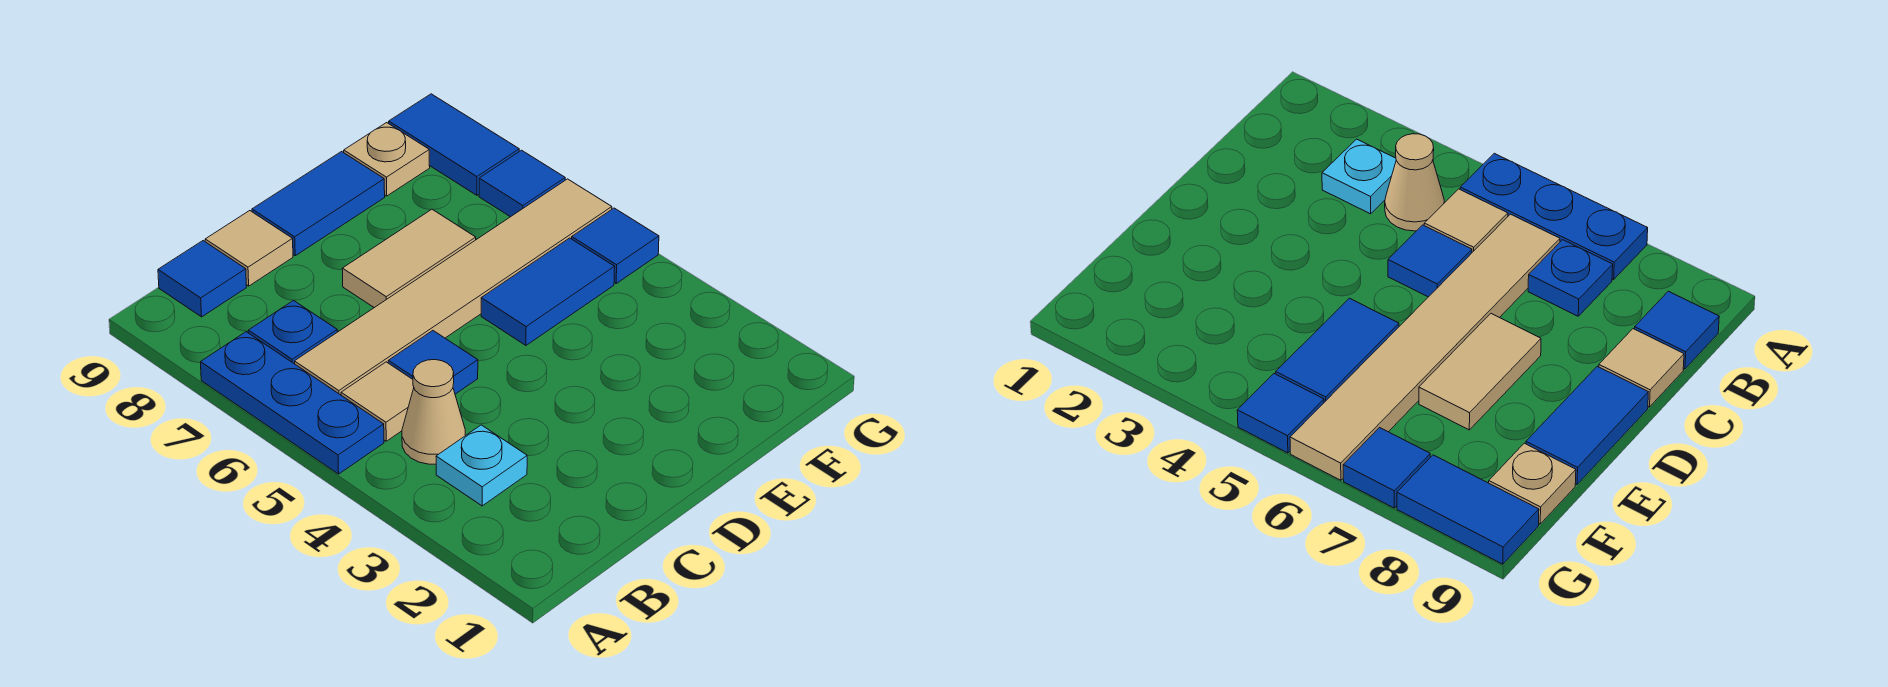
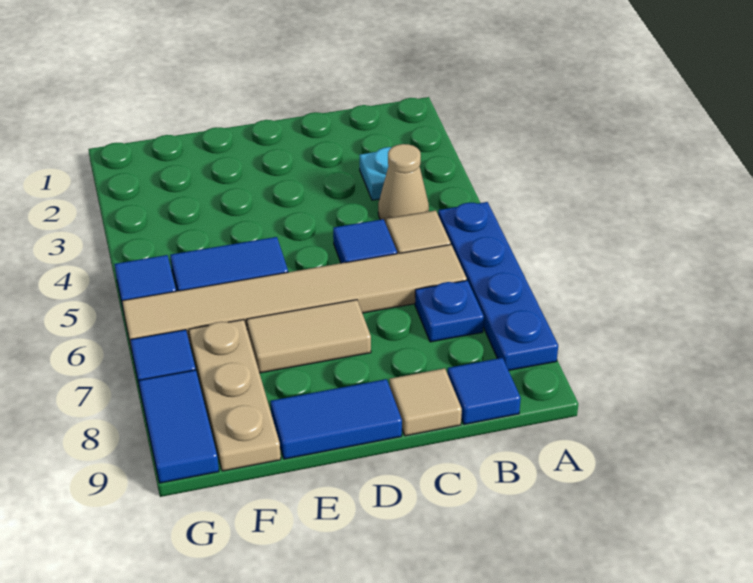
blue 1x3 plate [201,332,384,474] -> blue 1x4 plate [438,202,558,371]
tan 1x1 plate [344,123,430,196] -> tan 1x3 plate [189,320,281,471]

